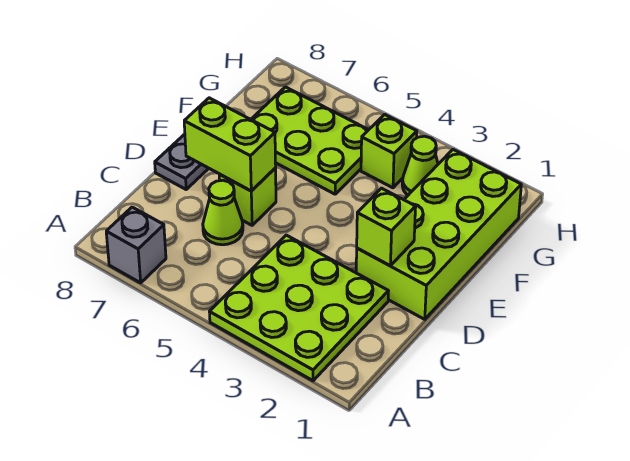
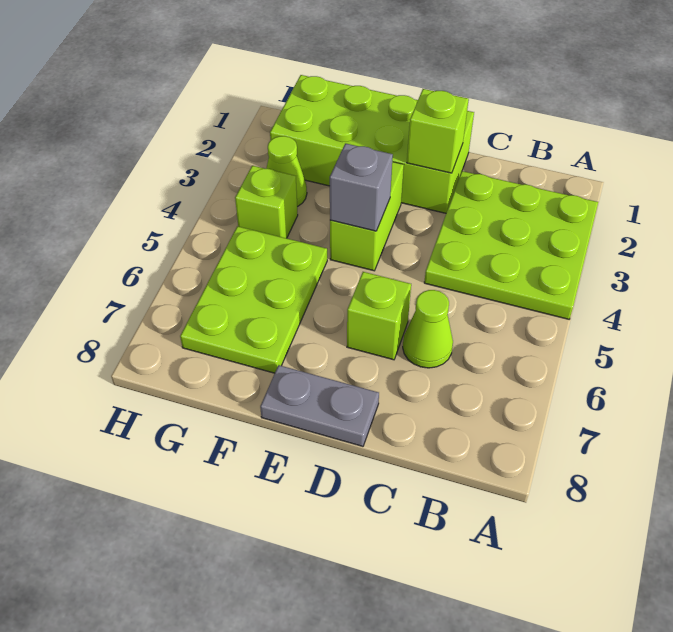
grey 1x1 brick [106,207,166,283] -> grey 1x1 brick moved to [330,144,393,231]
lime 1x2 brick [184,98,276,191] -> lime 1x2 brick moved to [330,162,404,271]

